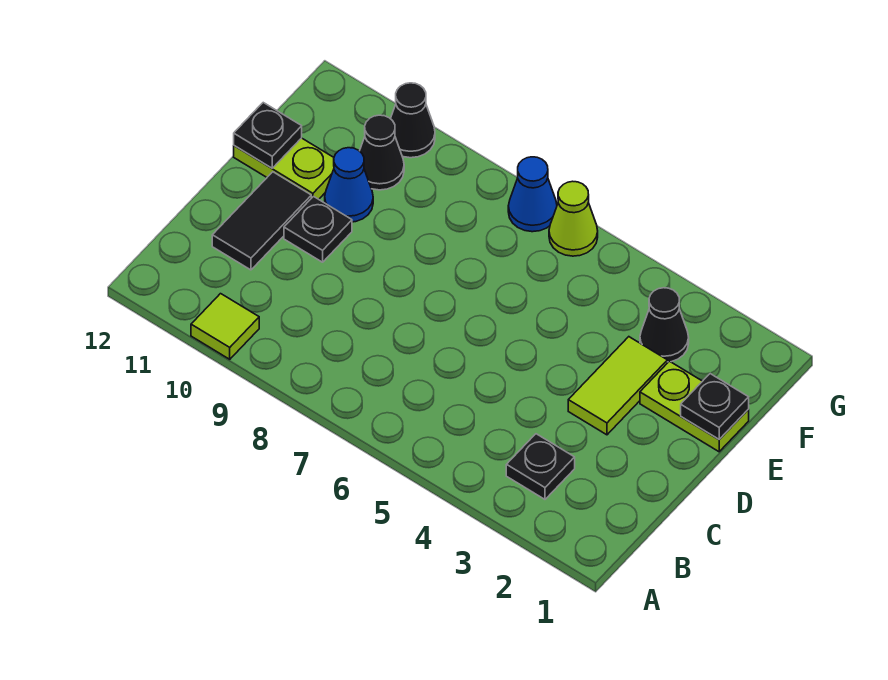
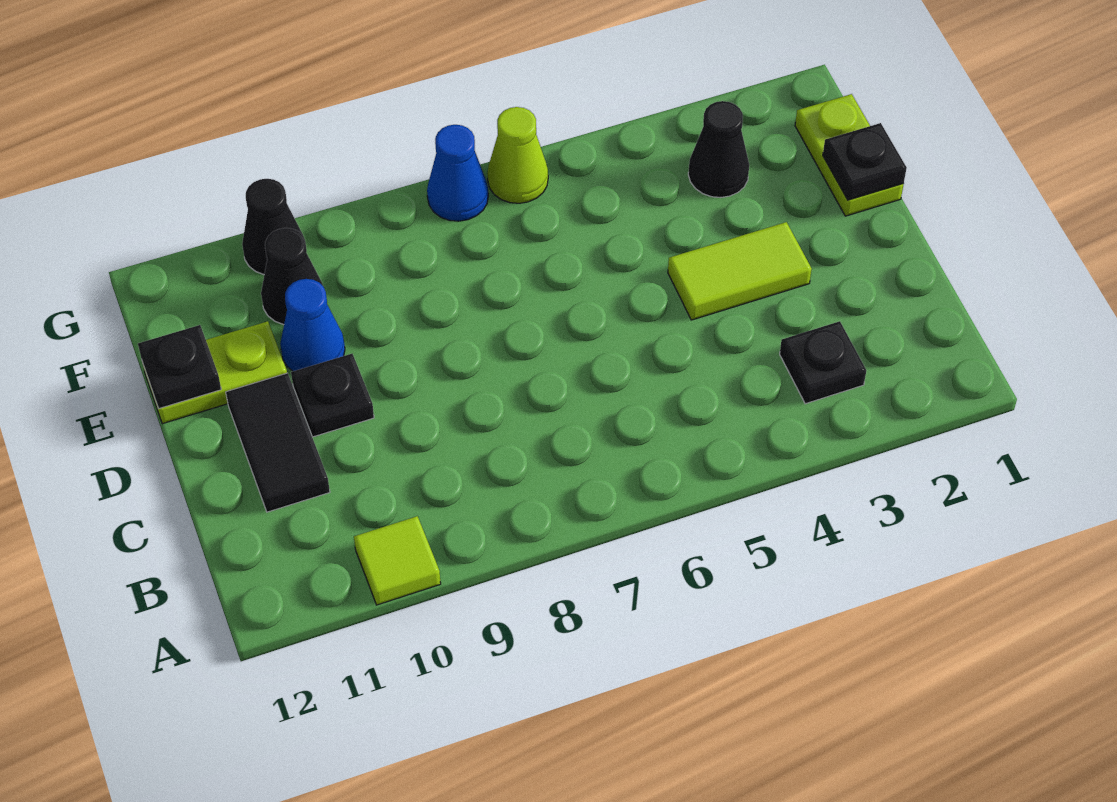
lime 1x2 tile [568,337,667,435] -> lime 1x2 tile turned to [668,222,812,320]
lime 1x2 plate [640,361,749,452] -> lime 1x2 plate turned to [795,94,904,216]

